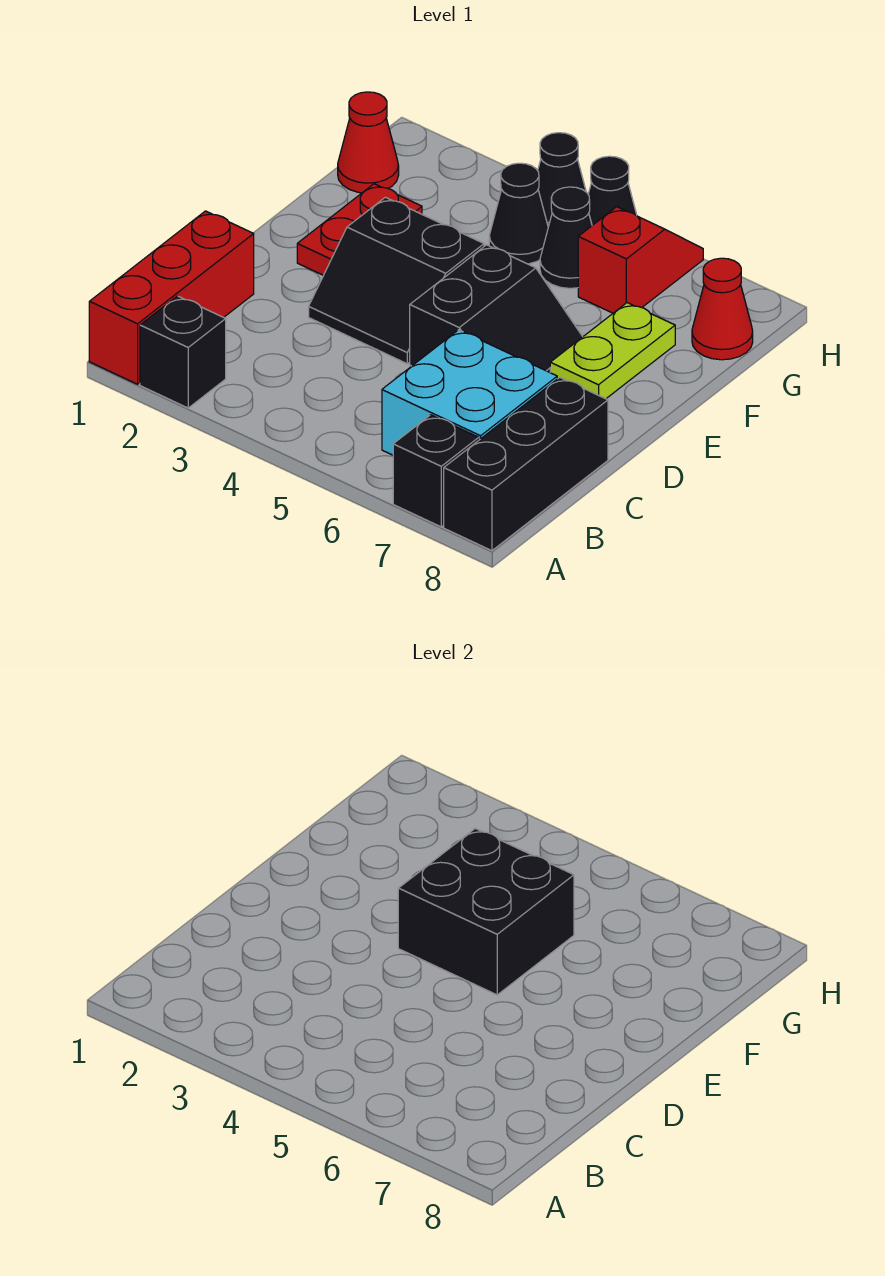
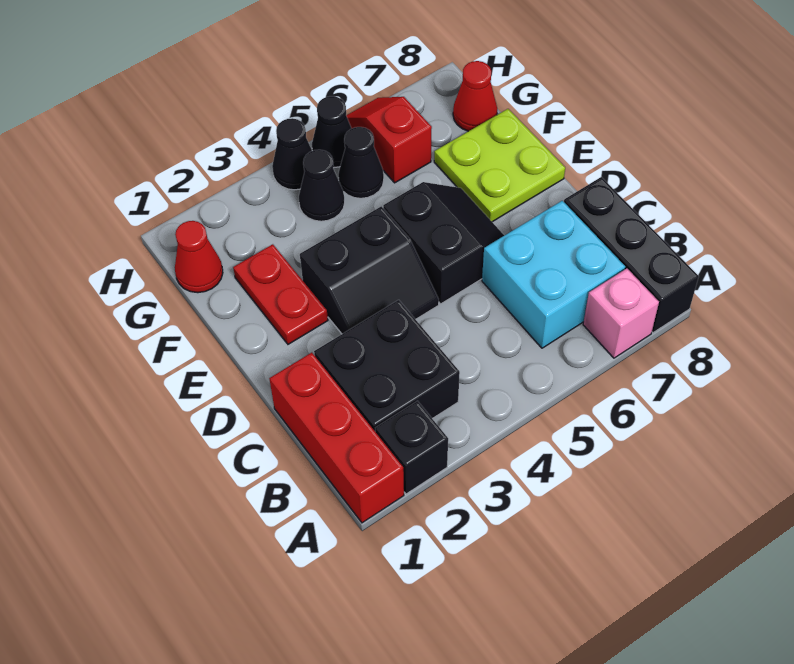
black 1x1 brick [393,415,479,527] -> pink 1x1 brick [583,269,659,358]
black 2x2 brick [398,829,574,995] -> black 2x2 brick moved to [314,300,460,431]
lime 1x2 plate [550,303,675,399] -> lime 2x2 plate [434,109,565,222]

